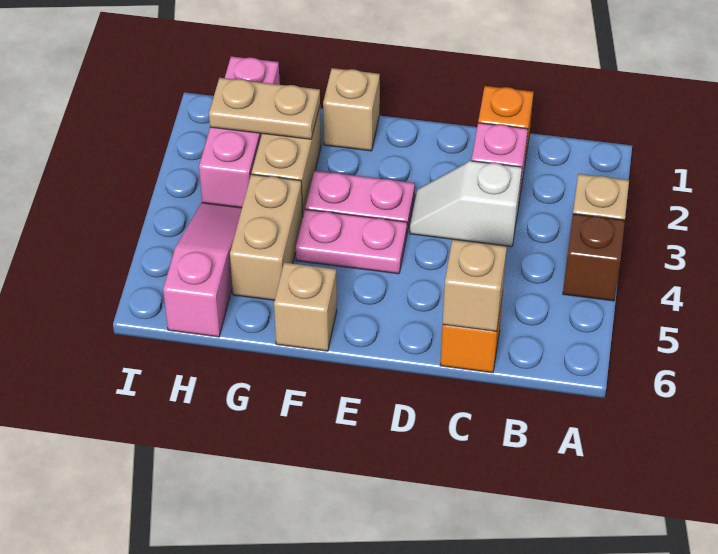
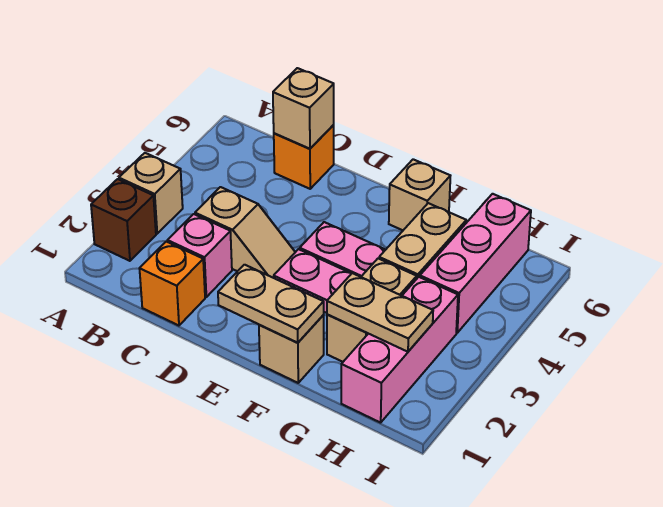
brown 1x1 brick [563,214,625,301] -> brown 1x1 brick moved to [91,179,156,261]
white 1x2 slope [410,161,522,247] -> tan 1x2 slope [195,187,295,278]
none -> tan 1x2 plate [218,265,324,343]
pink 1x3 slope [163,203,242,337] -> pink 1x3 brick [420,194,531,333]

